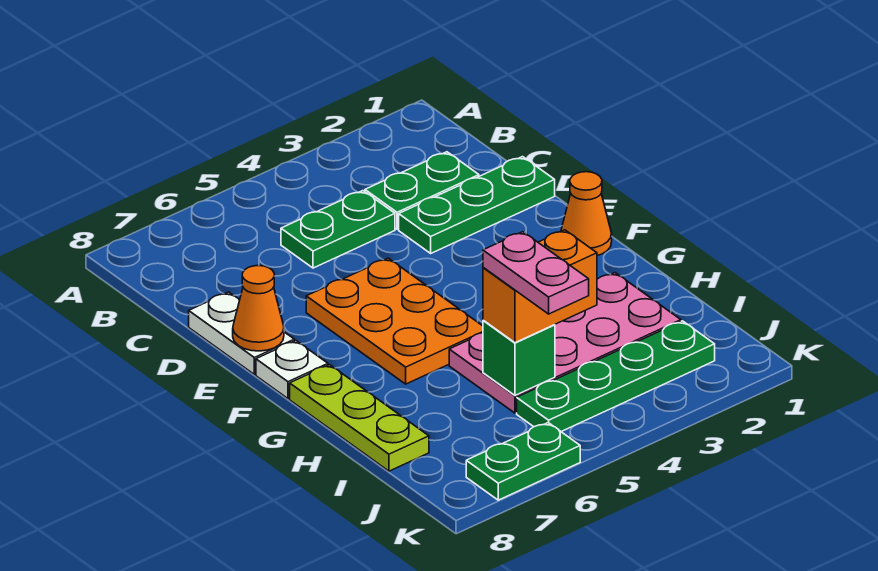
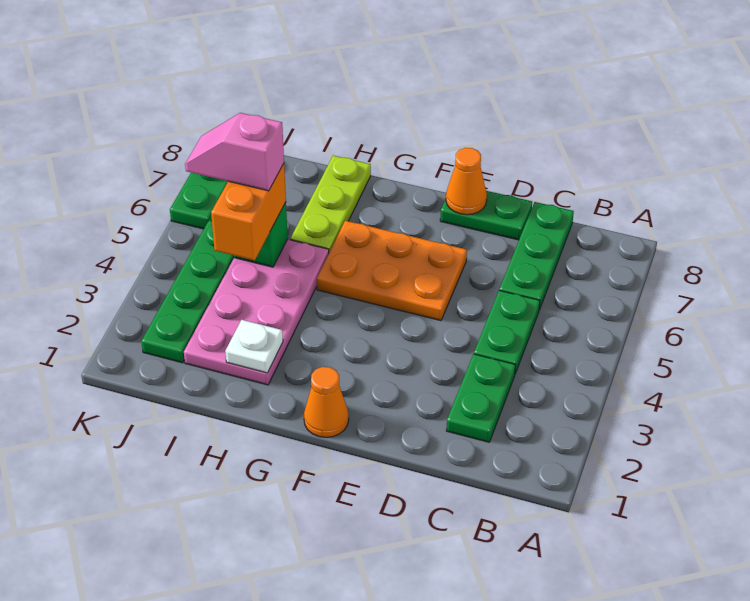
green 1x3 plate [399,157,555,253] -> green 1x3 plate moved to [499,202,574,310]
white 1x2 plate [189,292,294,375] -> green 1x2 plate [440,191,532,240]
white 1x1 plate [256,341,328,399] -> white 1x1 plate moved to [225,320,283,373]
lime 1x3 plate [290,365,429,471] -> lime 1x3 plate turned to [290,155,371,252]
pink 1x2 plate [483,232,589,314] -> pink 1x2 slope [185,113,284,191]

